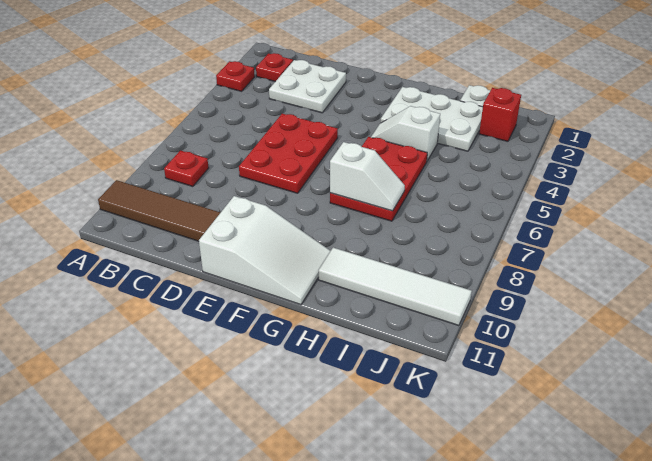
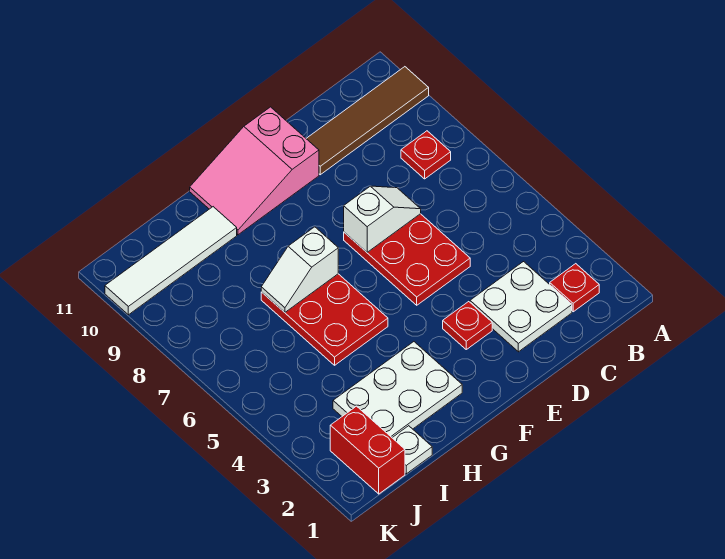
red 1x1 plate [216,61,255,91] -> red 1x1 plate moved to [443,302,492,349]
white 2x3 slope [199,196,330,305] -> pink 2x3 slope [190,107,319,235]
white 1x2 slope [371,106,440,161] -> white 1x2 slope moved to [344,186,421,252]
red 1x1 brick [479,88,521,141] -> red 1x2 brick [330,406,405,494]

